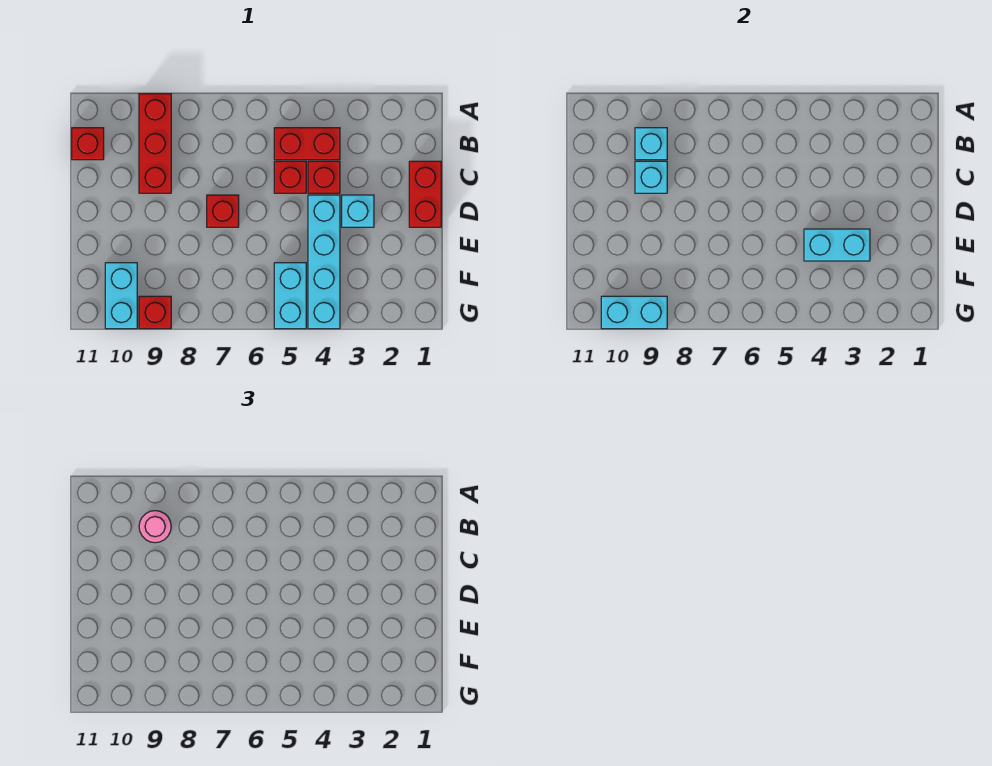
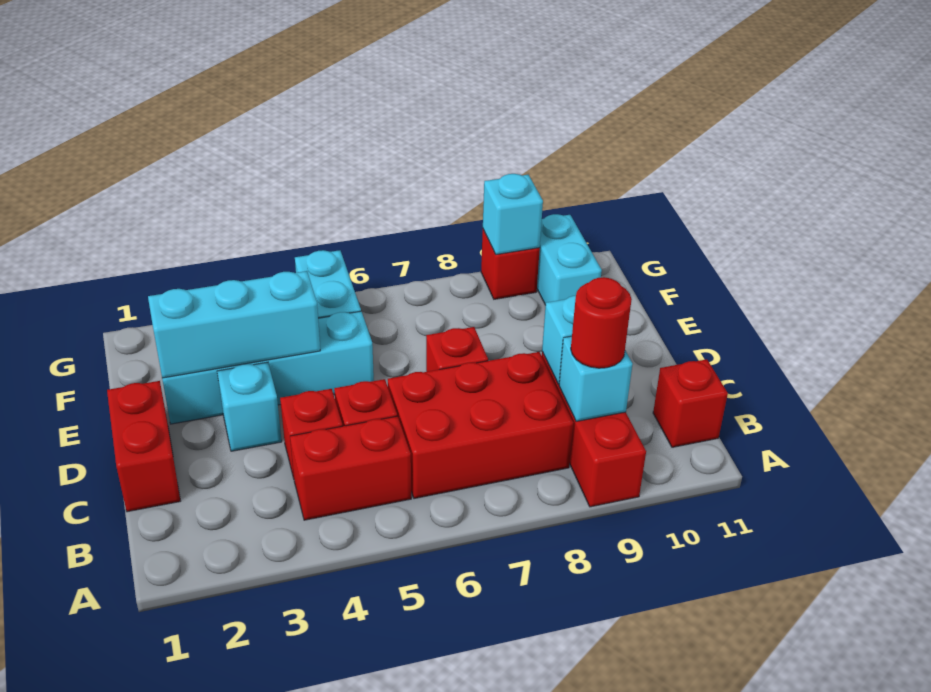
none -> red 2x3 brick [388,352,573,499]
pink 1x1 round brick [139,511,171,543] -> red 1x1 round brick [571,277,632,368]
cyan 1x4 brick [308,195,340,329] -> cyan 1x4 brick turned to [162,311,374,424]
cyan 1x2 brick [804,229,870,261] -> cyan 1x3 brick [148,271,320,378]
cyan 1x2 brick [601,296,667,329] -> cyan 1x1 brick [483,174,543,255]

